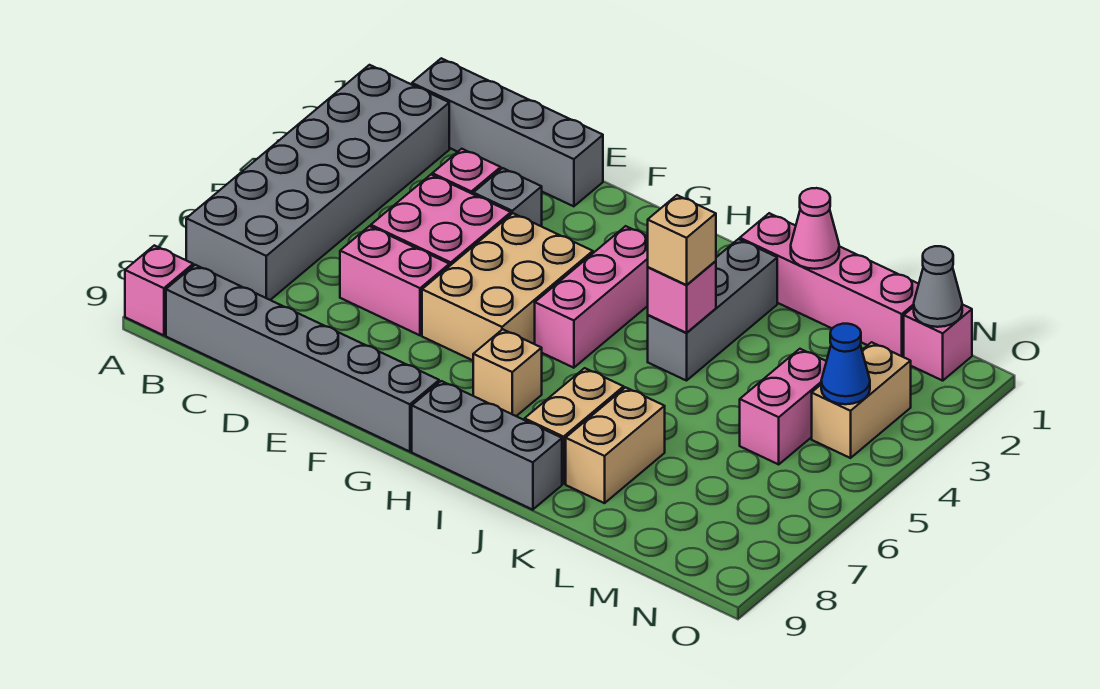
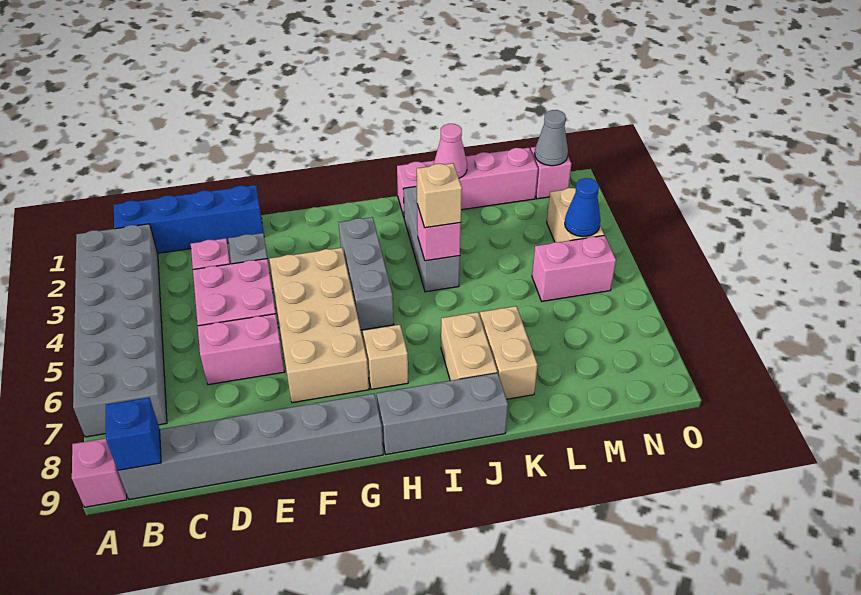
grey 1x4 brick [412,58,603,206] -> blue 1x4 brick [114,185,264,253]
none -> blue 1x1 brick [106,397,161,470]
tan 2x3 brick [422,213,593,360] -> tan 2x4 brick [269,248,369,403]
pink 1x3 brick [535,226,648,368] -> grey 1x3 brick [339,217,394,330]
pink 1x2 brick [740,349,826,464] -> pink 1x2 brick turned to [532,235,616,301]

